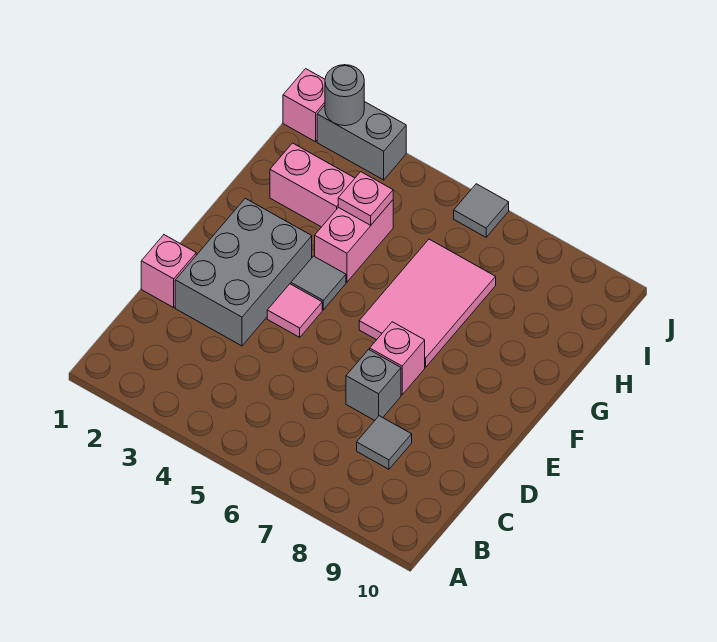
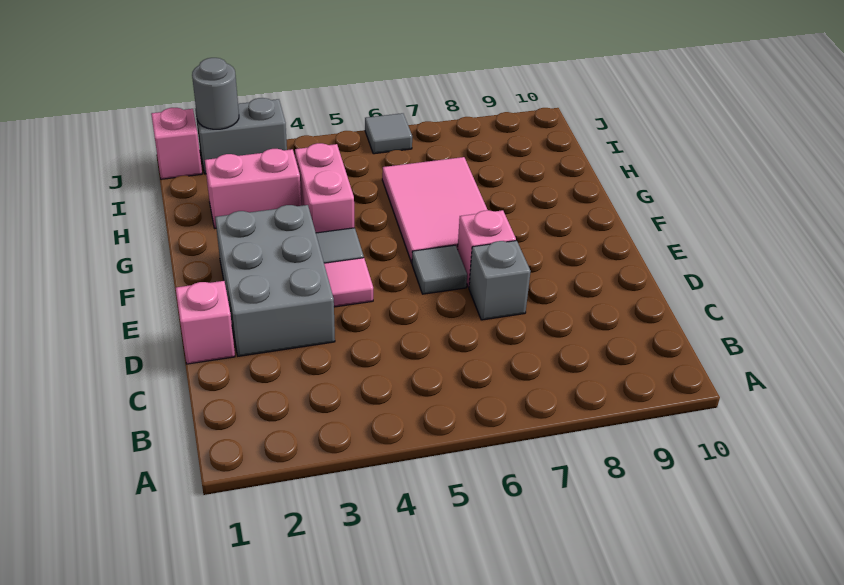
grey 1x1 tile [357,416,412,469] -> grey 1x1 tile moved to [412,245,467,294]
pink 1x1 plate [338,172,393,225] -> none

